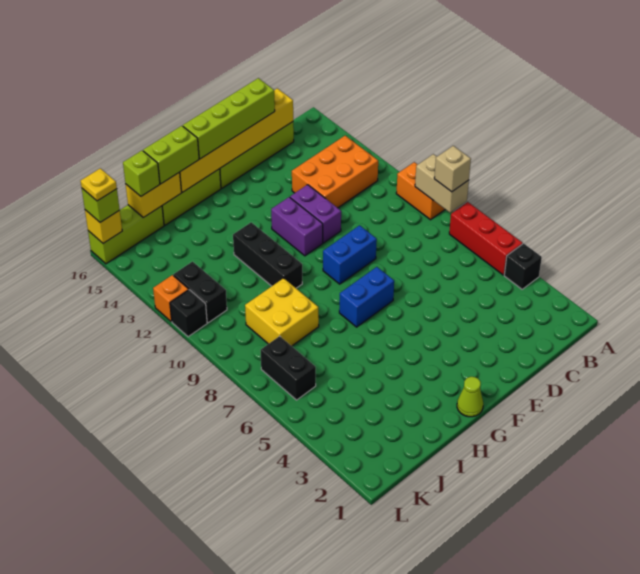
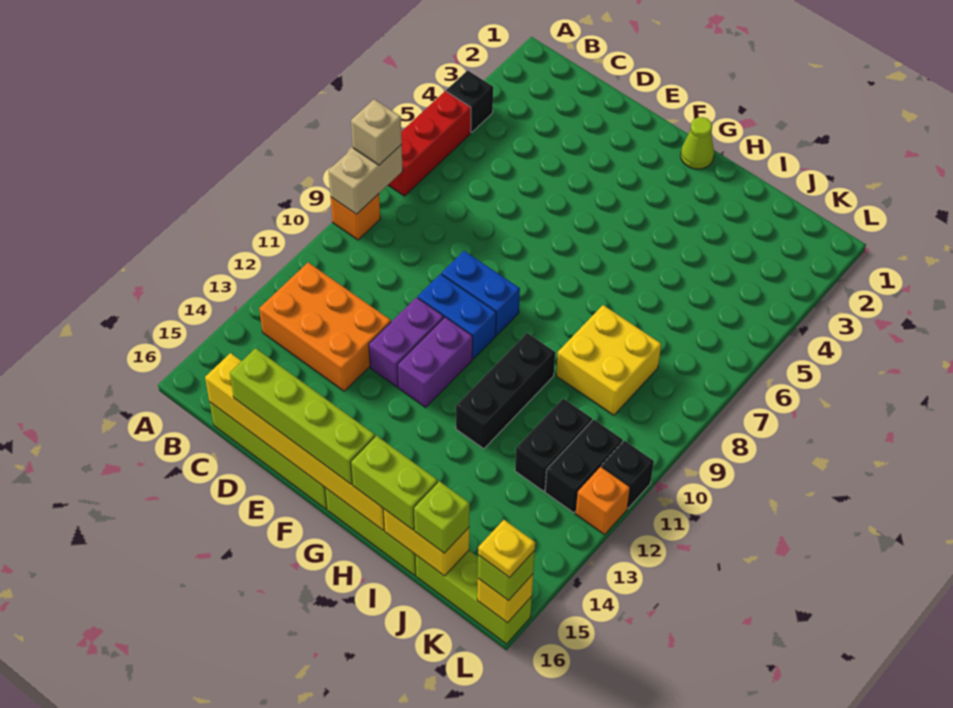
orange 1x2 brick [396,162,445,220] -> orange 1x1 brick [331,194,380,240]
blue 1x2 brick [339,267,394,327] -> blue 1x2 brick moved to [418,274,496,359]
black 1x2 brick [261,336,316,400] -> black 1x2 brick moved to [515,399,592,491]

